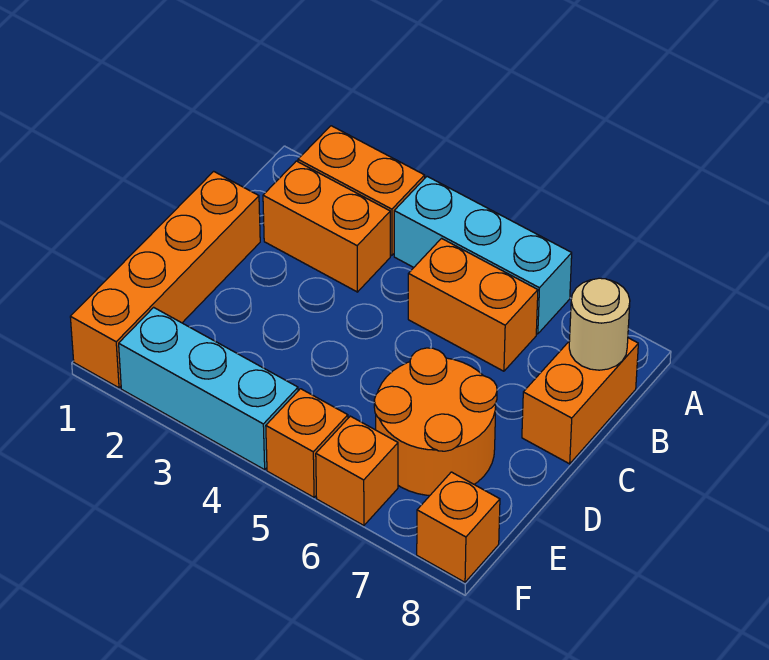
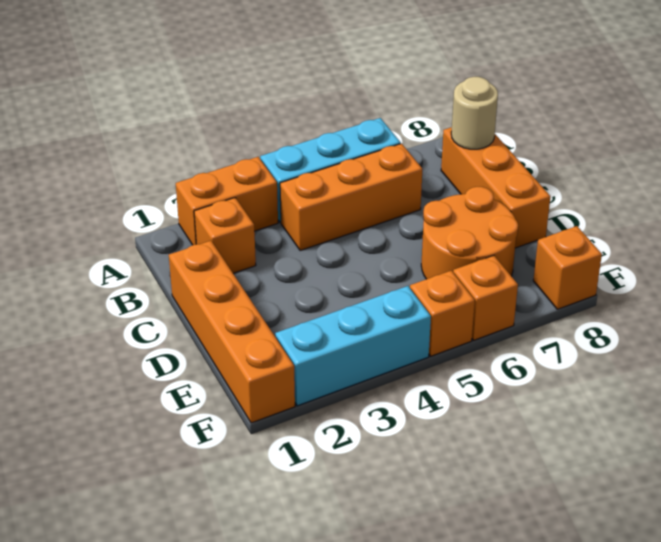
orange 1x2 brick [263,161,390,292] -> orange 1x1 brick [194,198,256,273]
orange 1x2 brick [408,238,538,371] -> orange 1x3 brick [280,144,422,251]
orange 1x2 brick [522,338,638,464] -> orange 1x3 brick [441,127,550,248]

